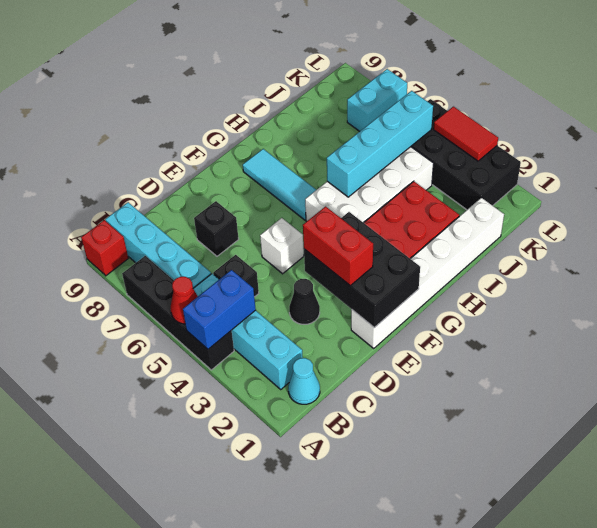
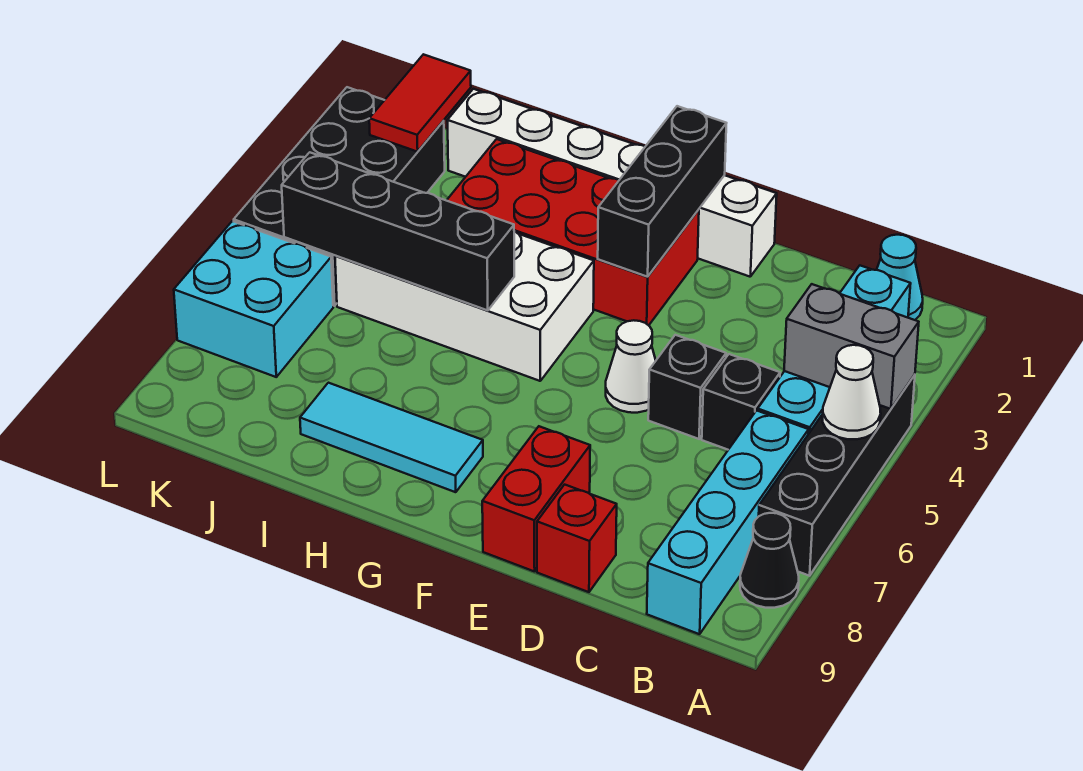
blue 1x2 brick [183,270,256,349] -> grey 1x2 brick [784,284,919,409]
red 1x1 cone [171,277,198,324] -> white 1x1 cone [822,345,881,439]
red 1x1 brick [81,220,128,276] -> red 1x1 brick moved to [537,485,617,592]
black 1x1 cone [289,279,320,324] -> black 1x1 cone moved to [740,513,799,608]
black 1x1 brick [194,201,239,256] -> black 1x1 brick moved to [648,335,726,439]
black 2x3 brick [304,212,420,328] -> black 1x3 brick [598,106,726,277]
red 1x2 brick [303,206,373,285] -> red 1x2 brick moved to [482,426,590,572]
white 1x1 brick [260,218,304,274] -> white 1x1 cone [606,320,656,413]
cyan 1x3 tile [243,149,316,220] -> cyan 1x3 tile turned to [300,383,483,492]
cyan 1x4 brick [327,91,433,197] -> black 1x4 brick [282,152,514,310]
cyan 1x2 brick [347,69,407,131] -> cyan 2x2 brick [174,221,333,377]
red 1x2 tile [434,107,498,161] -> red 1x2 tile moved to [369,54,471,152]

